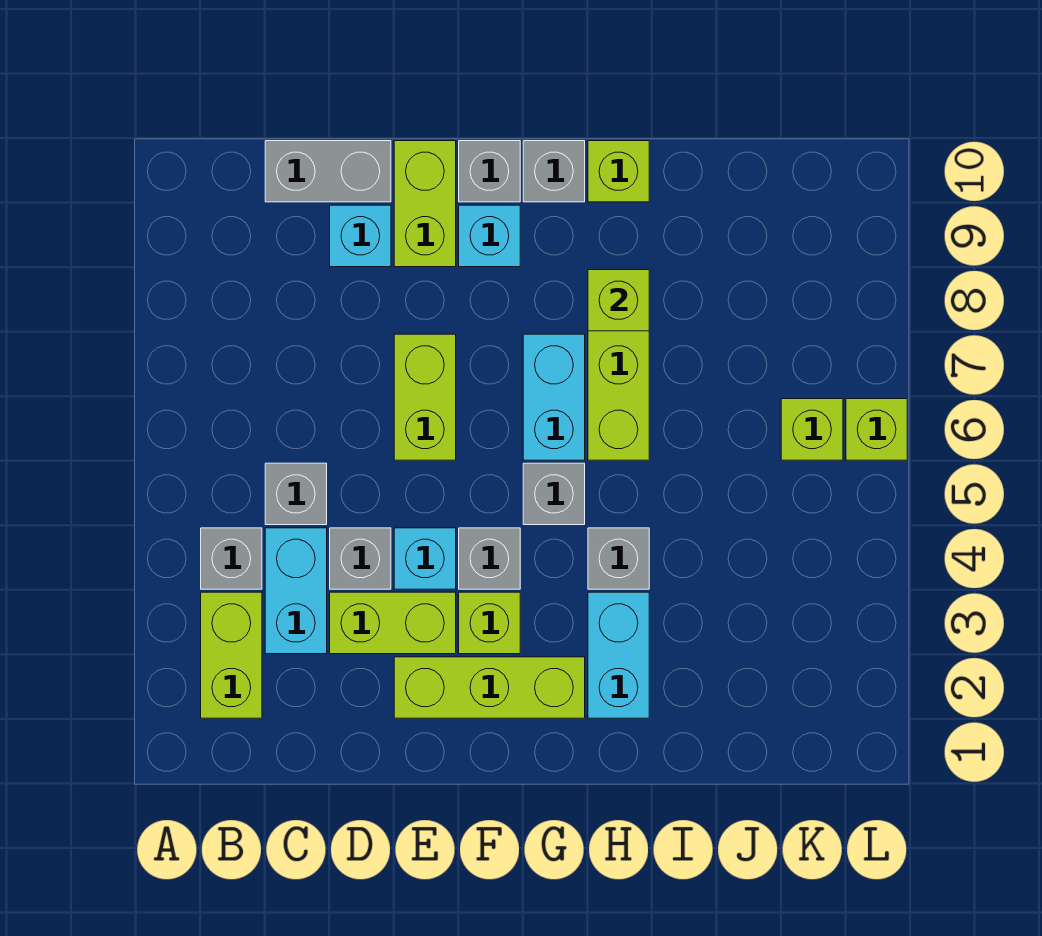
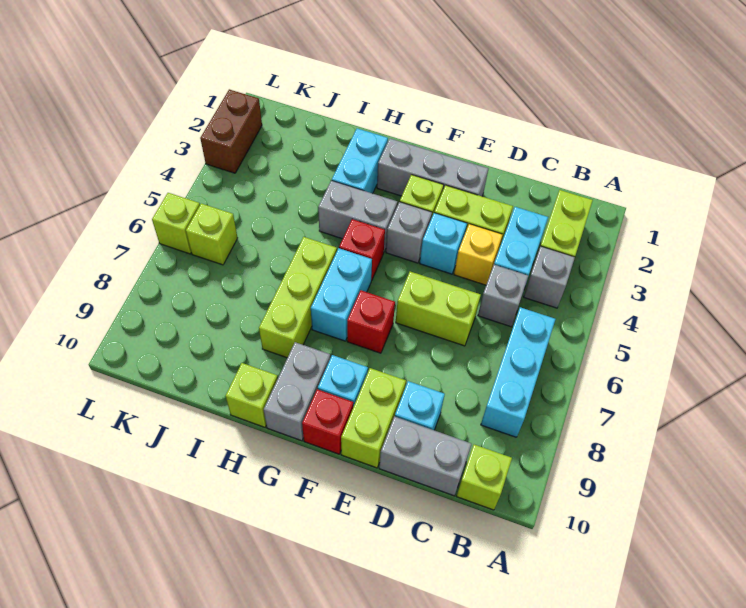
none -> cyan 1x3 brick [481,307,556,437]
grey 1x1 brick [330,528,391,589] -> yellow 1x1 brick [454,224,503,285]
lime 1x3 brick [394,657,585,718] -> grey 1x3 brick [377,138,489,196]
lime 1x2 brick [394,334,456,460] -> lime 1x2 brick turned to [396,272,481,346]
none -> red 1x1 brick [347,290,395,353]
grey 1x1 brick [459,141,520,202] -> red 1x1 brick [302,389,354,454]
grey 1x1 brick [523,463,585,525] -> red 1x1 brick [339,219,385,280]
grey 1x1 brick [523,141,585,202] -> grey 1x2 brick [264,342,330,441]
grey 1x1 brick [588,528,649,589] -> grey 1x2 brick [318,181,397,251]
lime 1x1 brick [588,270,649,331] -> lime 1x1 brick moved to [457,445,512,510]
none -> brown 1x2 brick [200,89,262,173]

